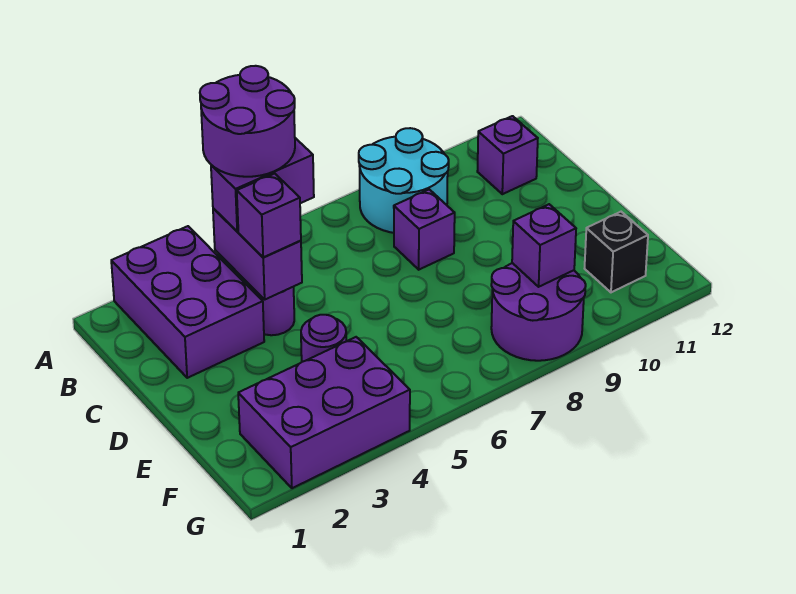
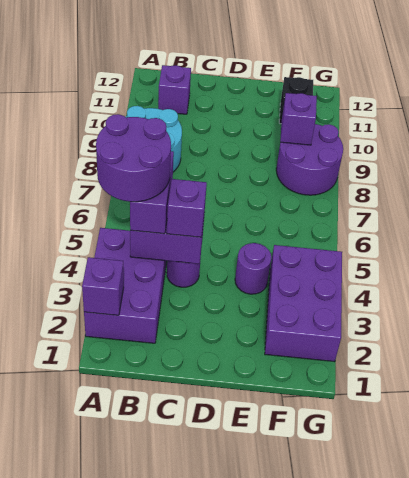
purple 2x3 brick [111,226,264,378] -> purple 2x3 brick turned to [84,228,167,343]
purple 1x1 brick [394,189,455,270] -> purple 1x1 brick moved to [82,257,124,315]

